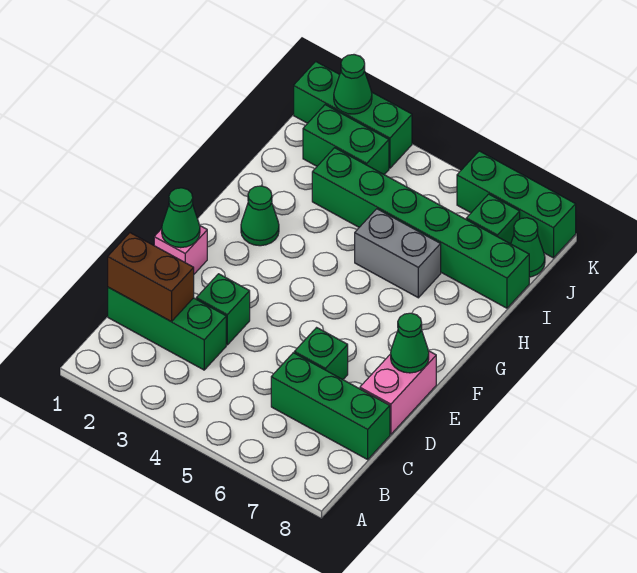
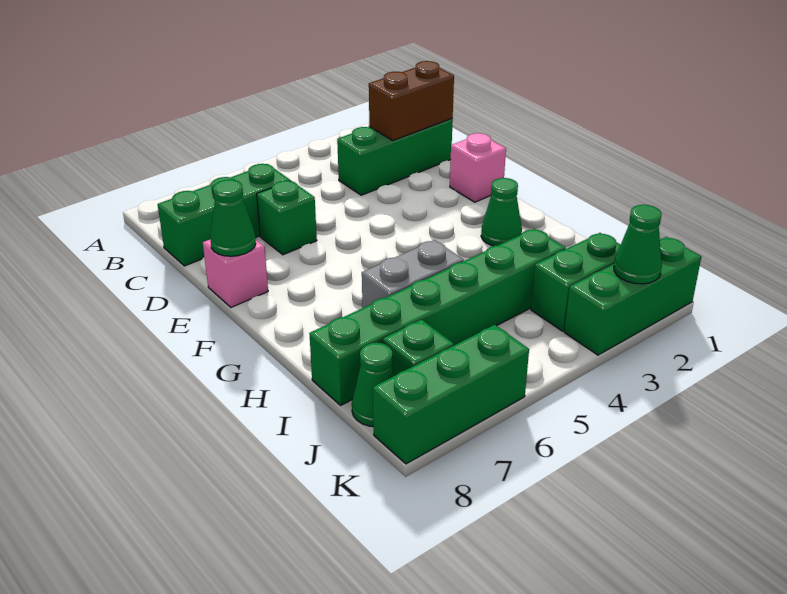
green 1x1 brick [196,274,250,345] -> none
pink 1x2 brick [360,351,436,434] -> pink 1x1 brick [203,240,268,307]
green 1x1 cone [162,188,200,248] -> none

